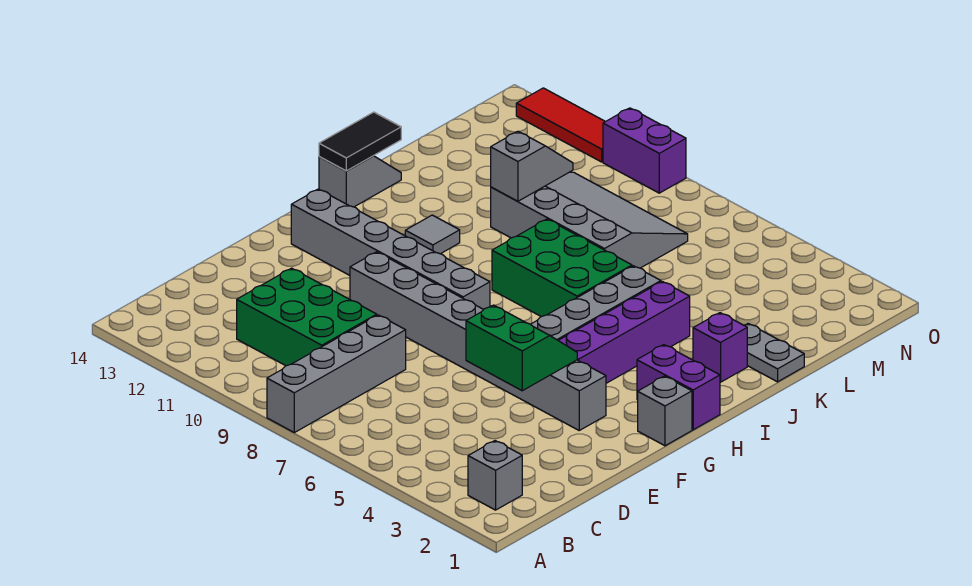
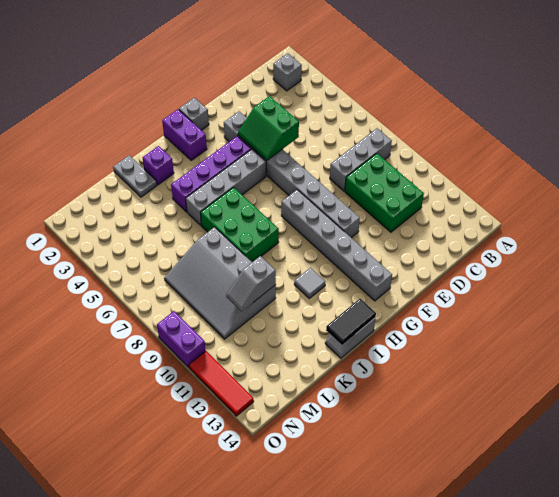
grey 1x4 brick [267,315,406,433] -> grey 1x3 brick [330,128,392,191]

